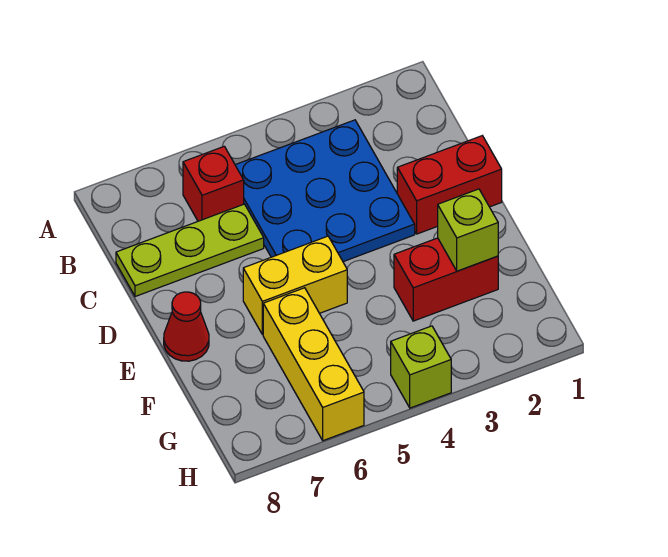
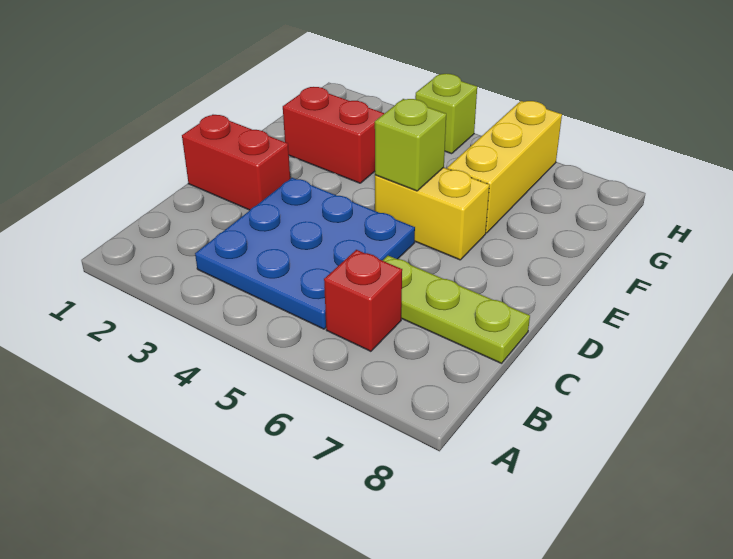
red 1x1 cone [164,292,209,361] -> none
lime 1x1 brick [438,189,498,271] -> lime 1x1 brick moved to [375,99,446,191]

